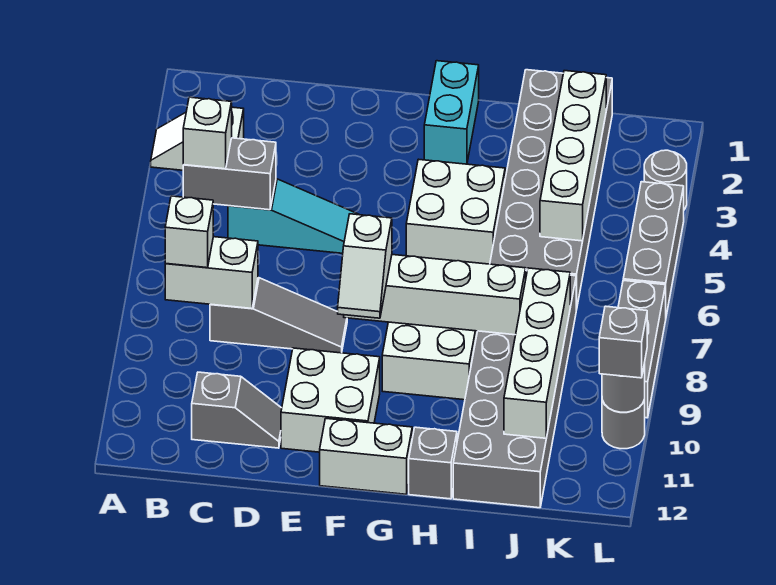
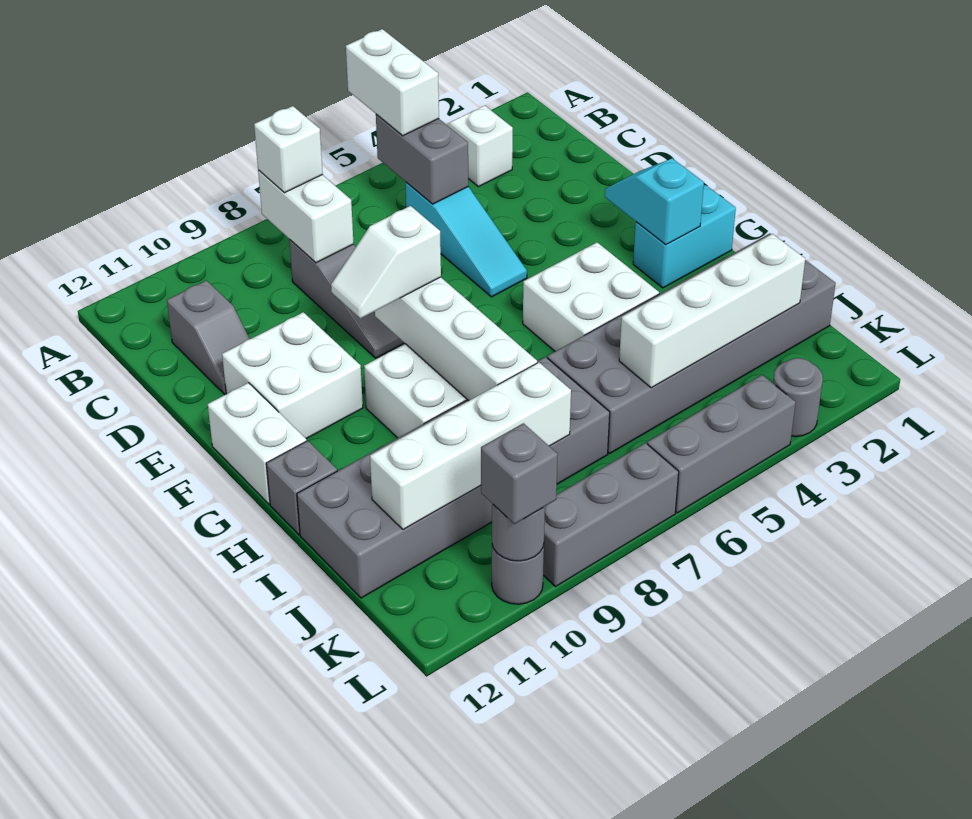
white 1x1 brick [183,97,232,169] -> white 1x2 brick [346,29,439,136]
none -> cyan 1x2 slope [605,158,704,245]

